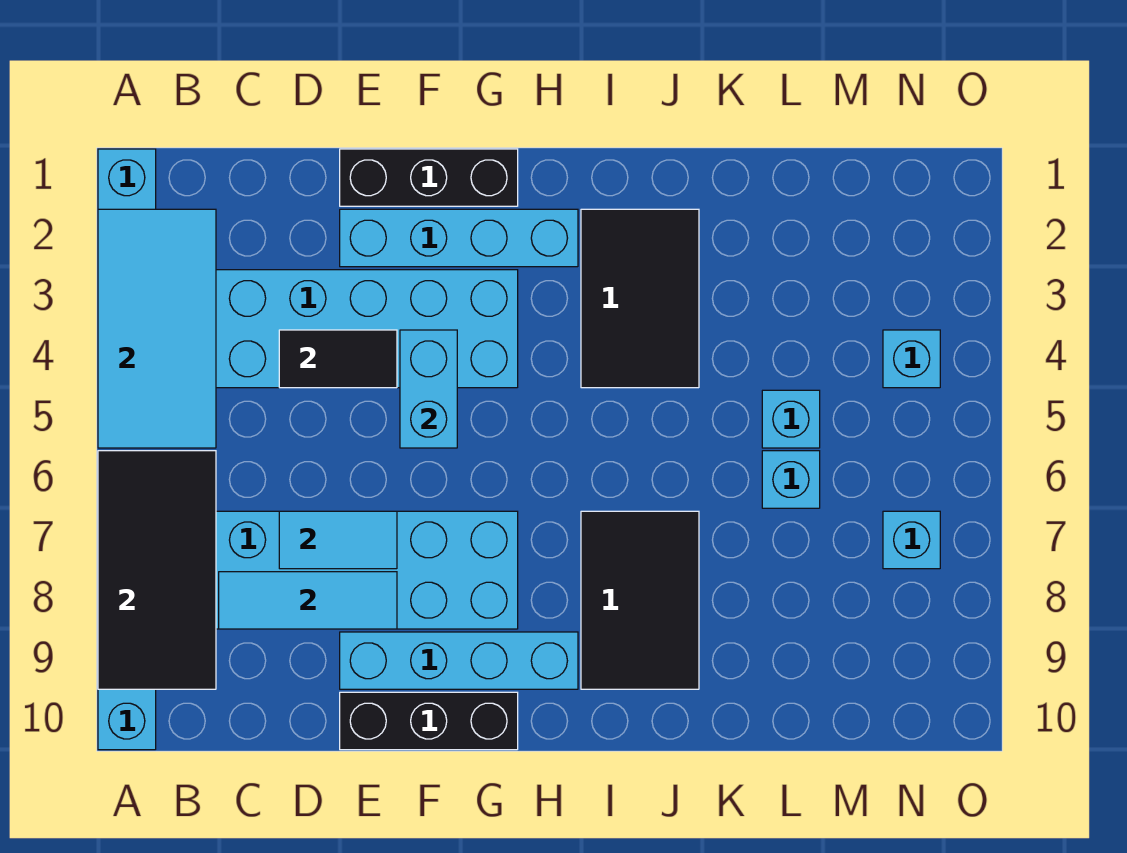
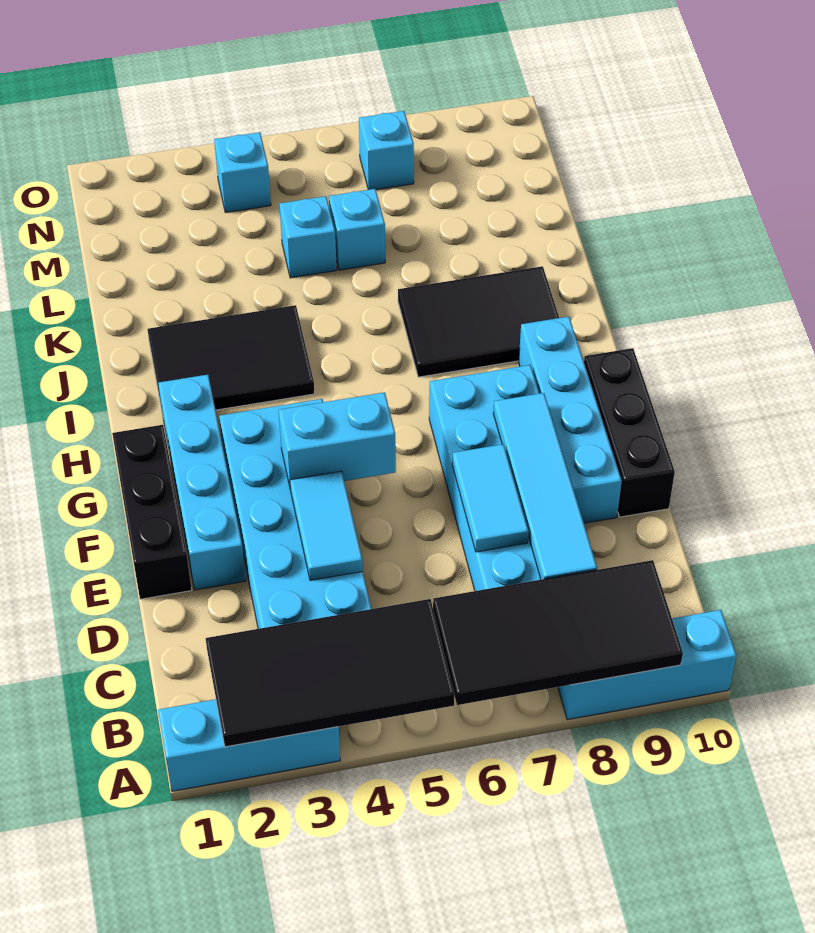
cyan 2x4 tile [98,209,216,448] -> black 2x4 tile [206,599,454,747]
cyan 1x3 tile [219,572,397,629] -> cyan 1x4 tile [493,393,597,580]
black 1x2 tile [279,330,397,388] -> cyan 1x2 tile [290,471,363,580]

